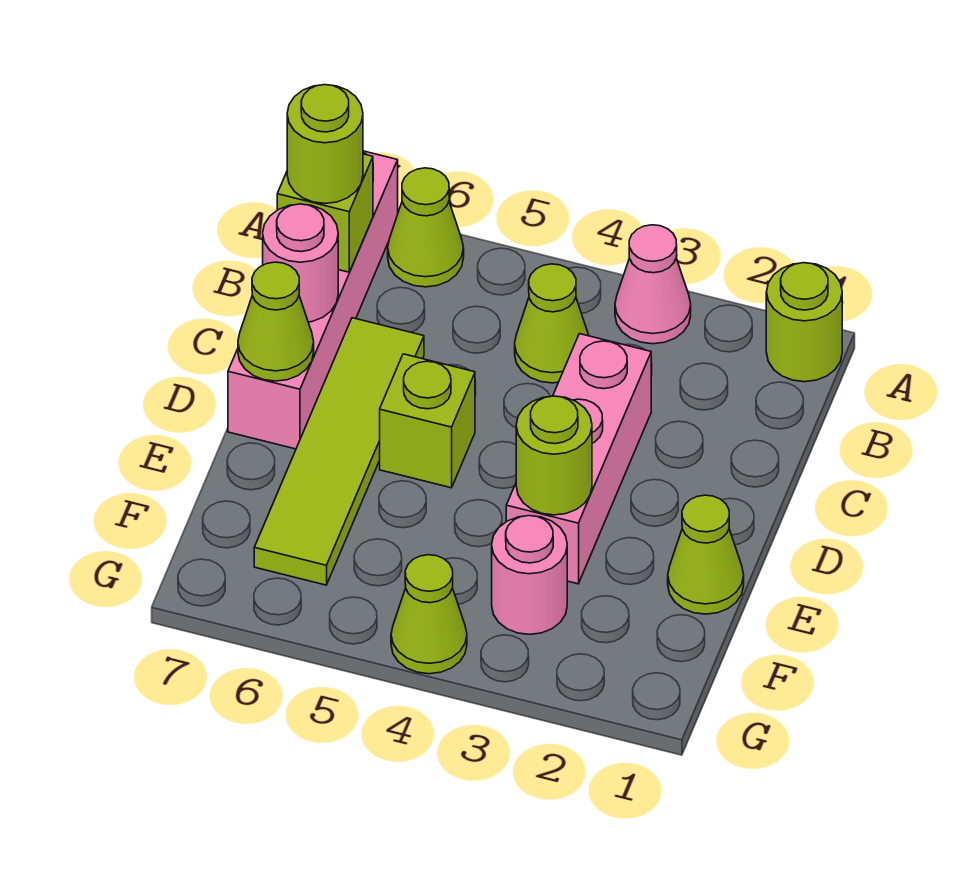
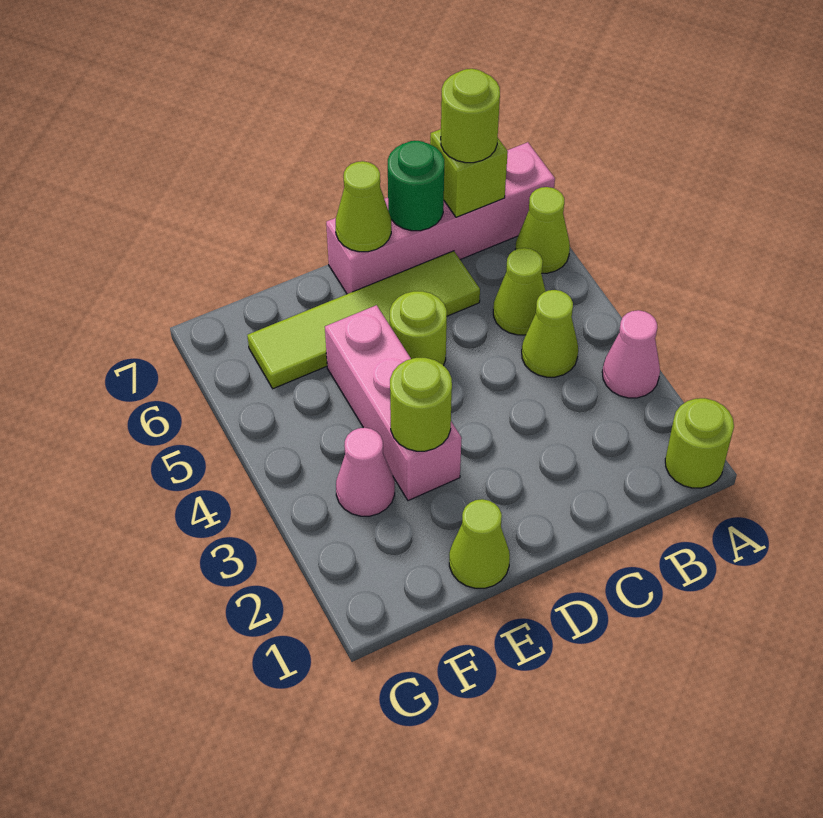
pink 1x3 brick [506,334,651,584] -> pink 1x3 brick turned to [325,305,462,501]
pink 1x1 round brick [263,204,338,322] -> green 1x1 round brick [388,141,444,231]
lime 1x1 brick [380,354,475,488] -> lime 1x1 round brick [390,291,447,366]
pink 1x1 round brick [492,516,567,634] -> pink 1x1 cone [336,428,395,516]
lime 1x1 cone [391,555,467,674] -> lime 1x1 cone moved to [493,248,546,335]

